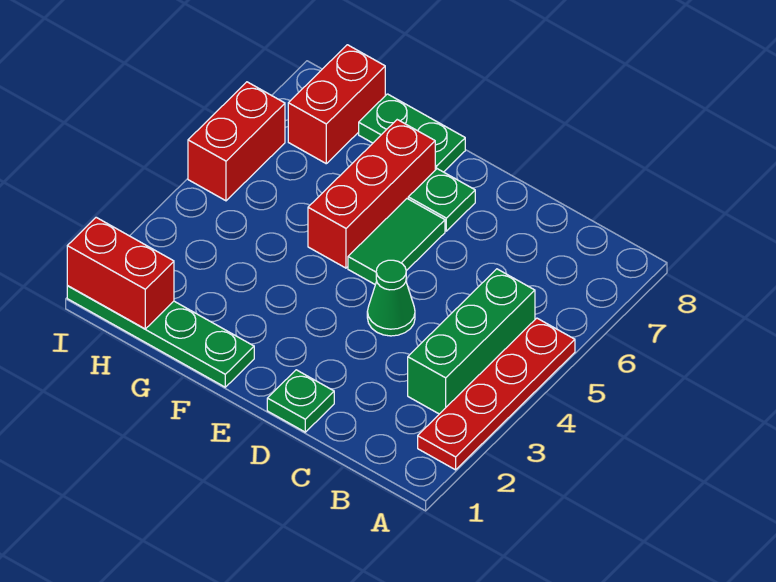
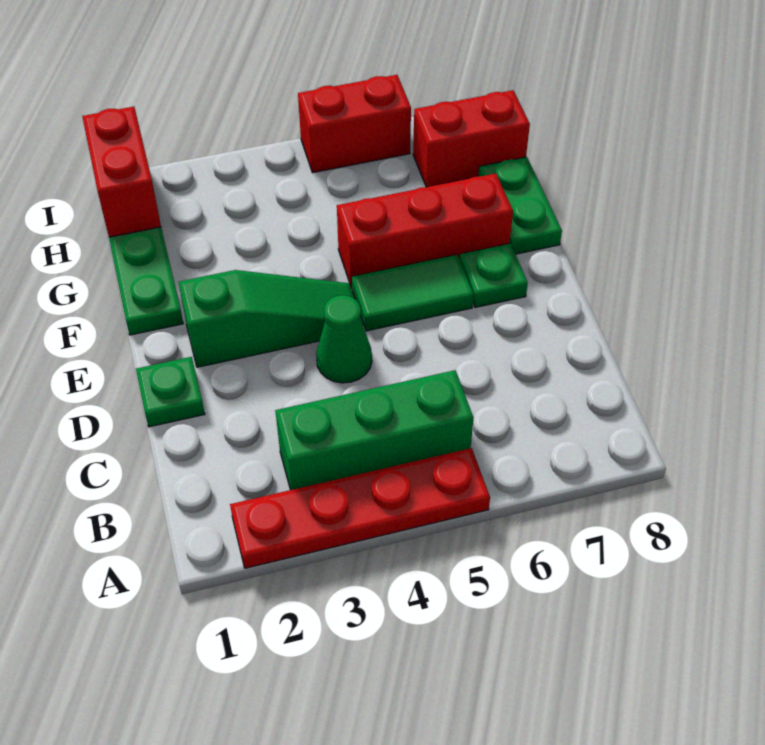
none -> green 1x3 slope [178,270,363,367]

